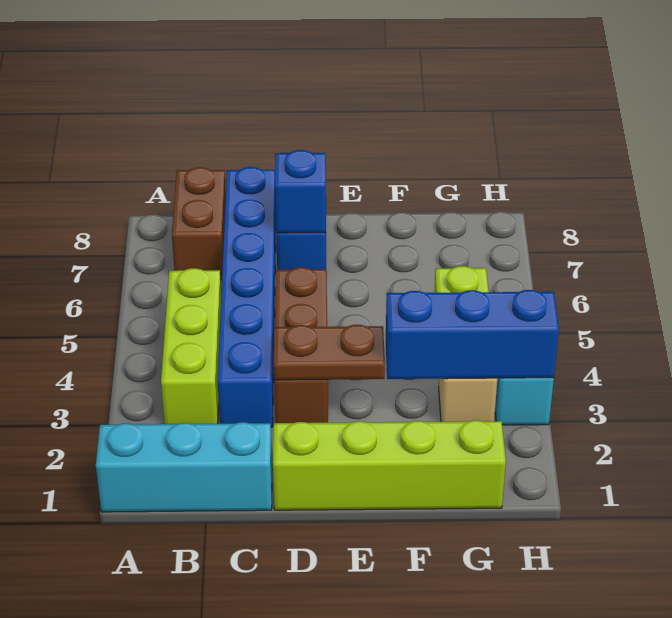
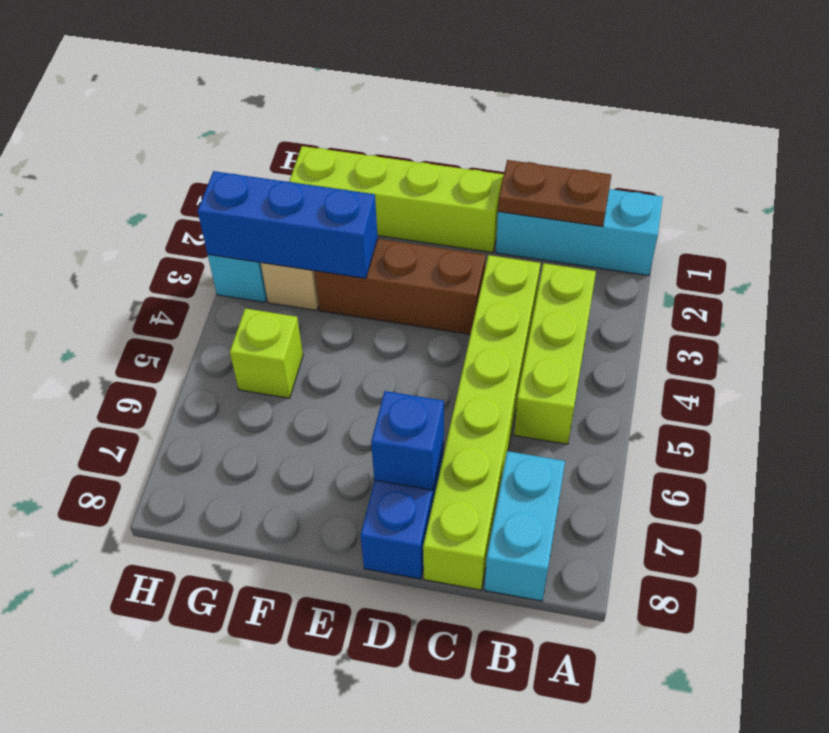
brown 1x2 brick [172,167,226,280] -> cyan 1x2 brick [485,451,565,601]
blue 1x6 brick [218,167,276,427] -> lime 1x6 brick [423,255,540,590]
brown 1x3 brick [274,267,328,423] -> brown 1x3 brick turned to [314,239,486,334]
brown 1x2 plate [274,325,385,380] -> brown 1x2 plate moved to [498,160,611,227]

